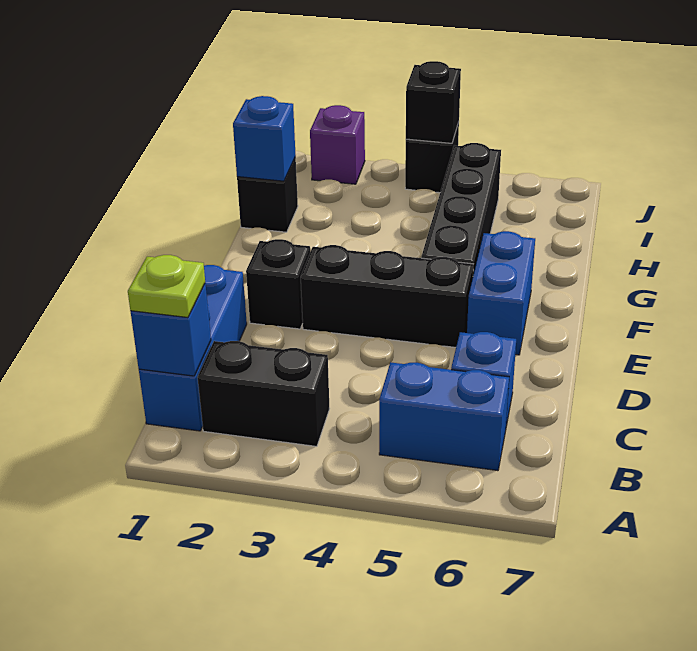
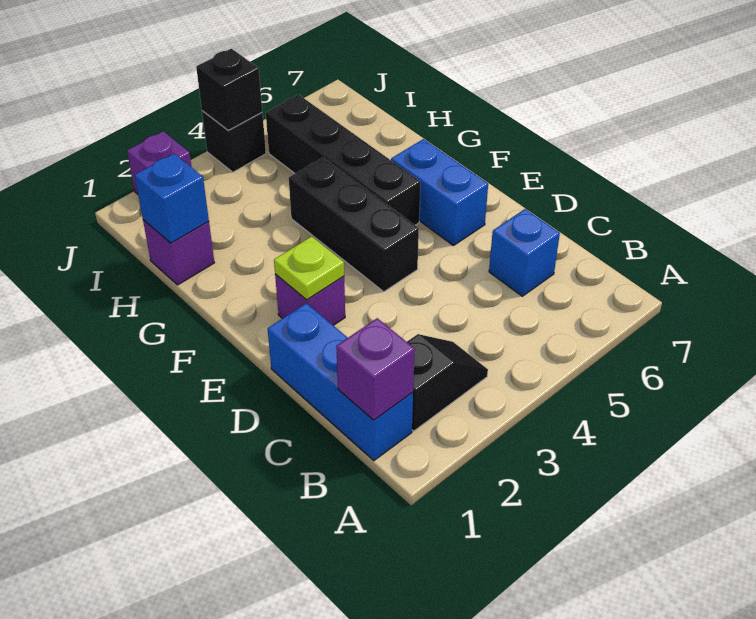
blue 1x1 brick [131,283,211,376] -> purple 1x1 brick [336,318,415,420]
lime 1x1 plate [128,255,205,317] -> lime 1x1 plate moved to [274,236,344,300]
black 1x2 brick [197,341,330,446] -> black 1x2 slope [407,334,488,431]
blue 1x2 brick [379,362,509,471] -> none
black 1x1 brick [246,239,310,329] -> purple 1x1 brick [275,274,345,325]
black 1x3 brick [301,245,473,347] -> black 1x3 brick turned to [289,158,419,292]
black 1x1 brick [237,157,298,232] -> purple 1x1 brick [143,220,214,285]

